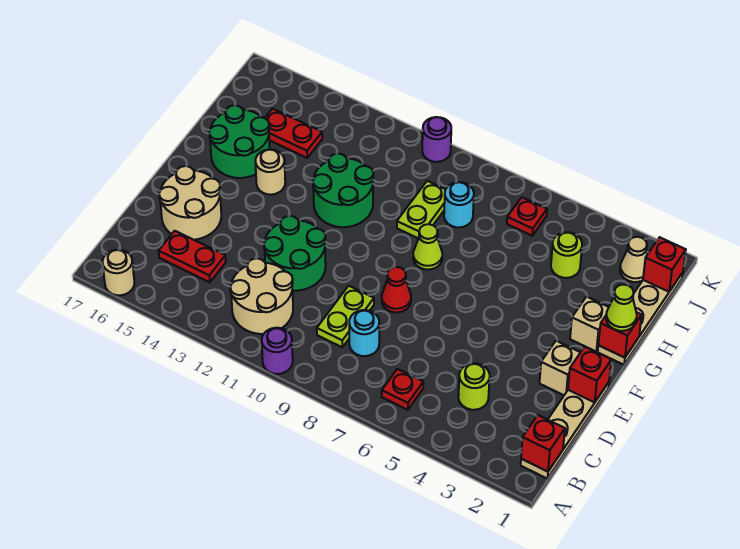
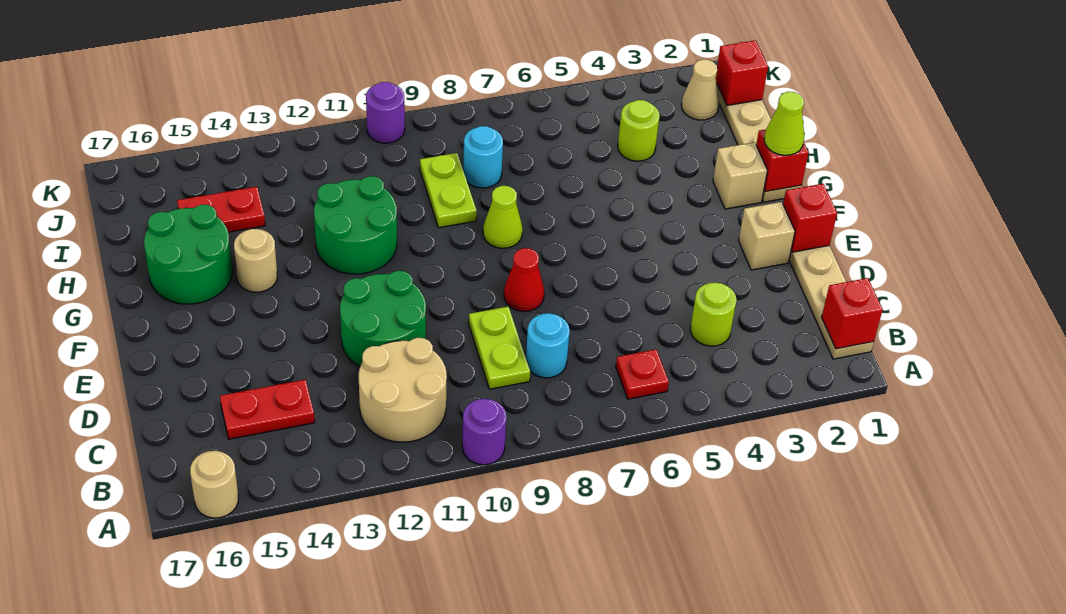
tan 2x2 round brick [159,166,221,240] -> none
red 1x1 plate [507,197,547,236] -> none

